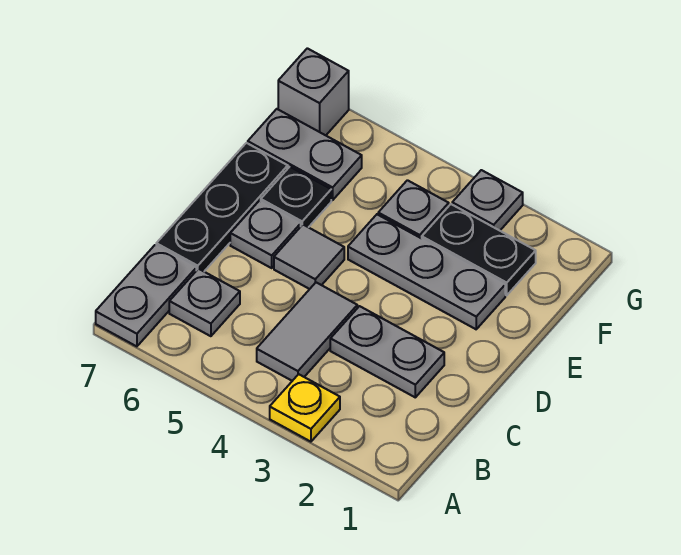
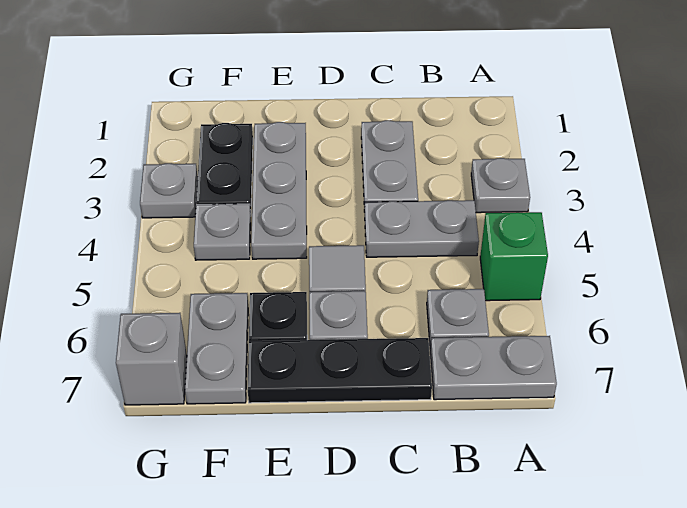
yellow 1x1 plate [270,374,340,442] -> grey 1x1 plate [471,158,530,213]
none -> green 1x1 brick [480,212,548,301]
grey 1x2 tile [257,282,357,381] -> grey 1x2 plate [365,200,479,257]

